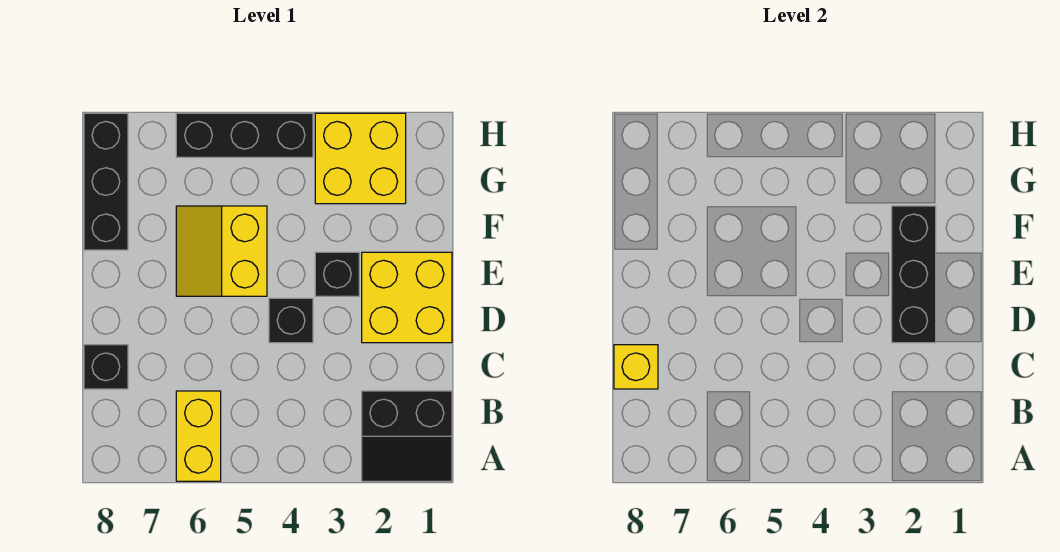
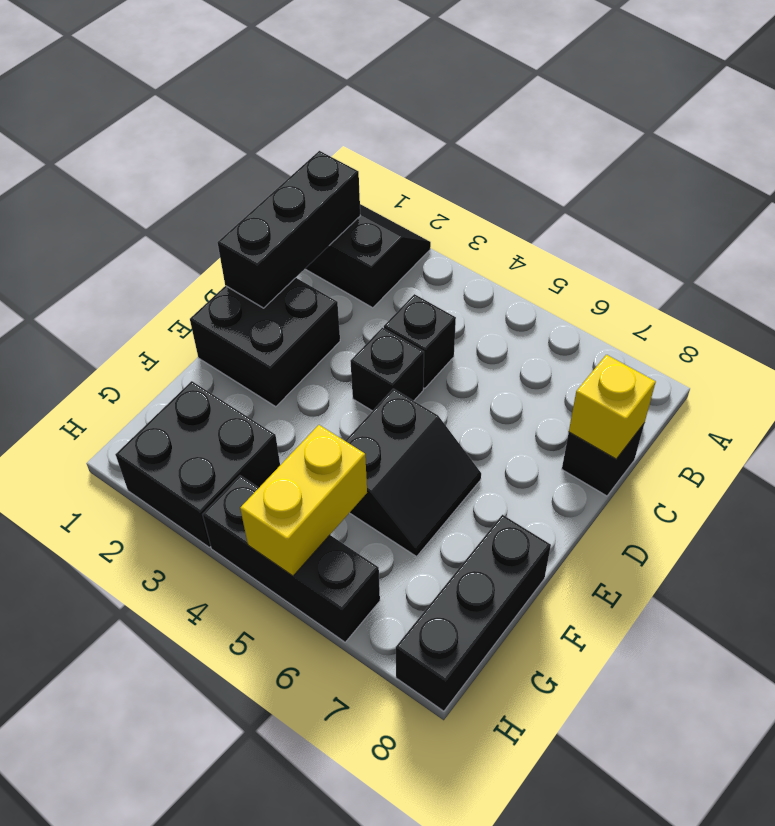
yellow 1x2 brick [176,391,221,481] -> yellow 1x2 brick moved to [240,425,367,576]
yellow 2x2 brick [362,252,452,343] -> black 2x2 brick [190,278,340,407]
black 1x3 brick [892,206,936,343] -> black 1x3 brick moved to [218,151,360,308]
black 1x1 brick [315,252,359,296] -> black 1x1 brick moved to [384,294,456,389]
yellow 2x2 slope [176,206,267,296] -> black 2x2 slope [345,389,481,556]
yellow 2x2 brick [315,113,406,204] -> black 2x2 brick [115,381,280,547]

